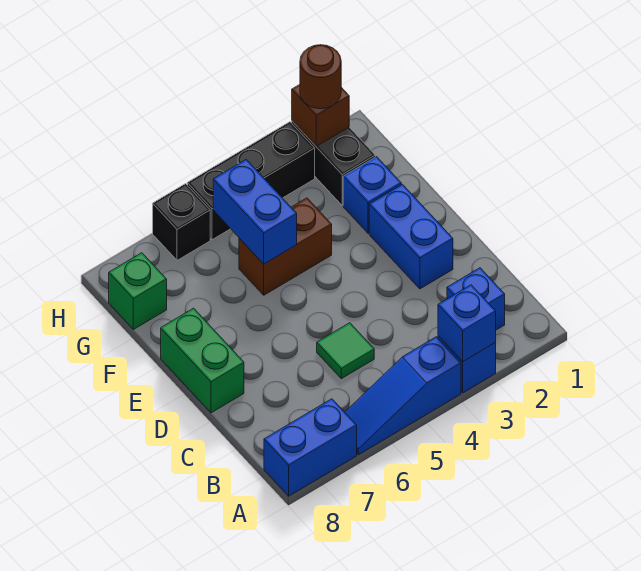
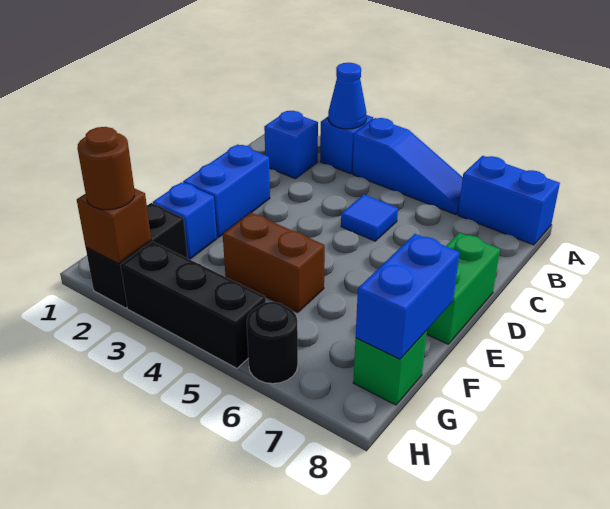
blue 1x1 brick [438,285,496,362] -> blue 1x1 cone [328,63,366,129]
green 1x1 tile [317,323,374,379] -> blue 1x1 tile [341,195,398,241]
blue 1x2 brick [213,159,297,264] -> blue 1x2 brick moved to [356,234,460,359]
black 1x1 brick [153,184,210,260] -> black 1x1 round brick [247,302,298,384]

